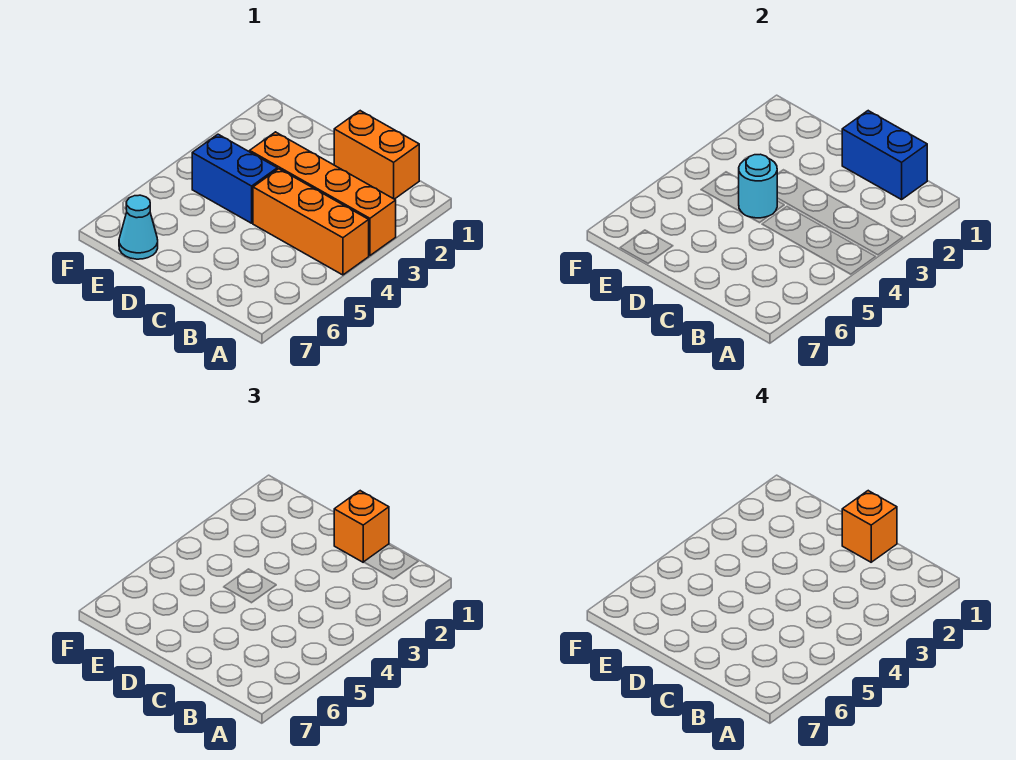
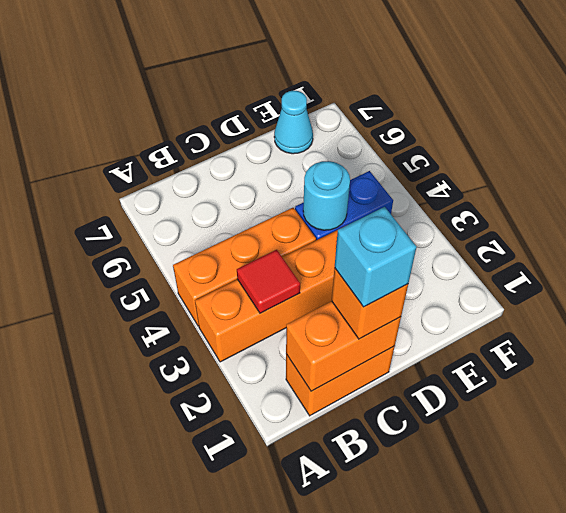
blue 1x2 brick [842,111,927,200] -> orange 1x2 brick [286,301,401,391]
none -> red 1x1 tile [237,250,300,313]
orange 1x1 brick [842,491,897,562] -> cyan 1x1 brick [335,207,417,307]

